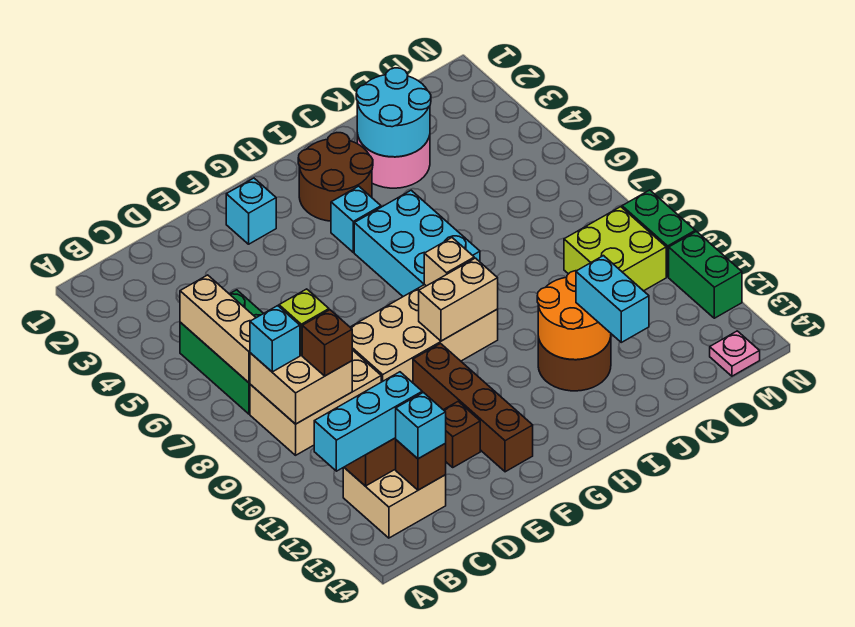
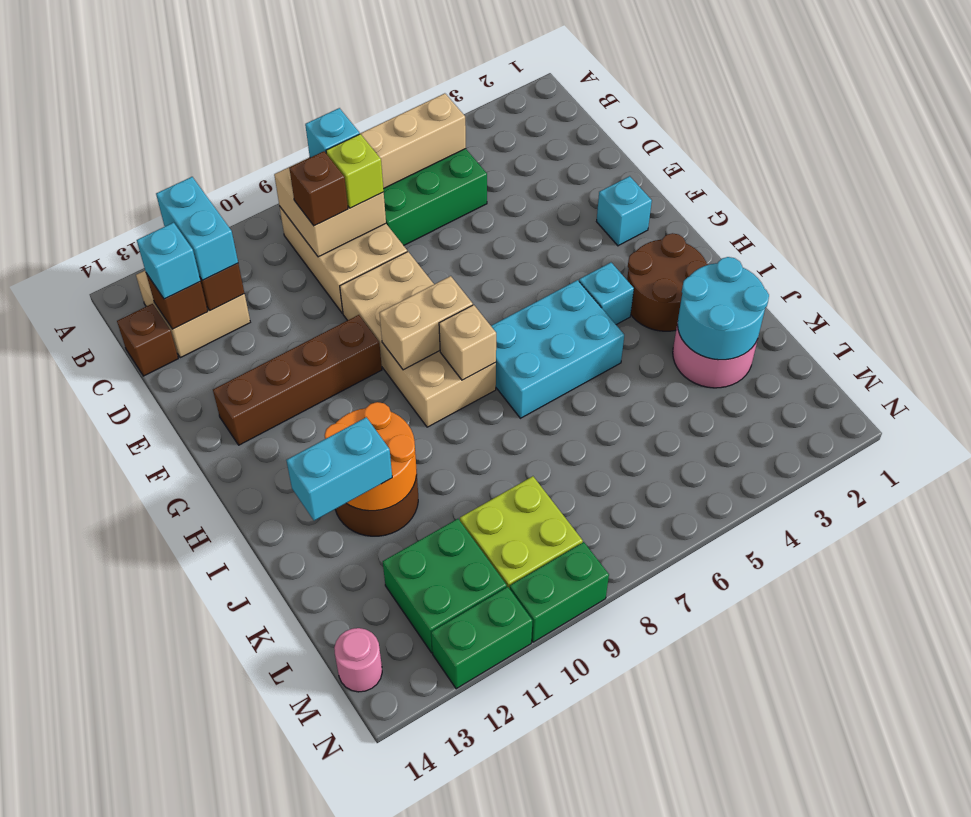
cyan 1x3 brick [314,372,422,471] -> cyan 1x2 brick [156,177,238,280]
brown 1x1 brick [444,402,480,467] -> brown 1x1 brick moved to [117,304,178,376]
tan 1x2 brick [419,258,498,341] -> tan 1x2 brick turned to [379,276,473,370]
none -> green 2x2 brick [383,519,507,653]
pink 1x1 plate [710,331,760,376] -> pink 1x1 round brick [334,628,382,692]

